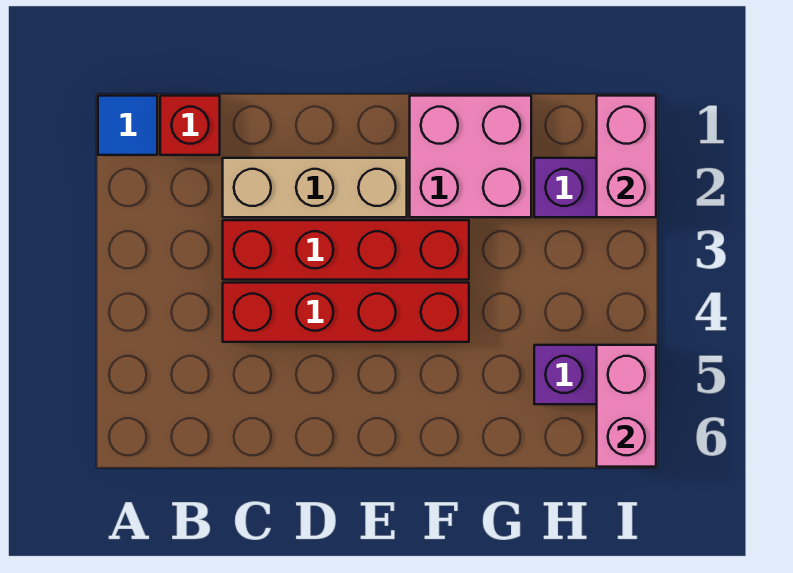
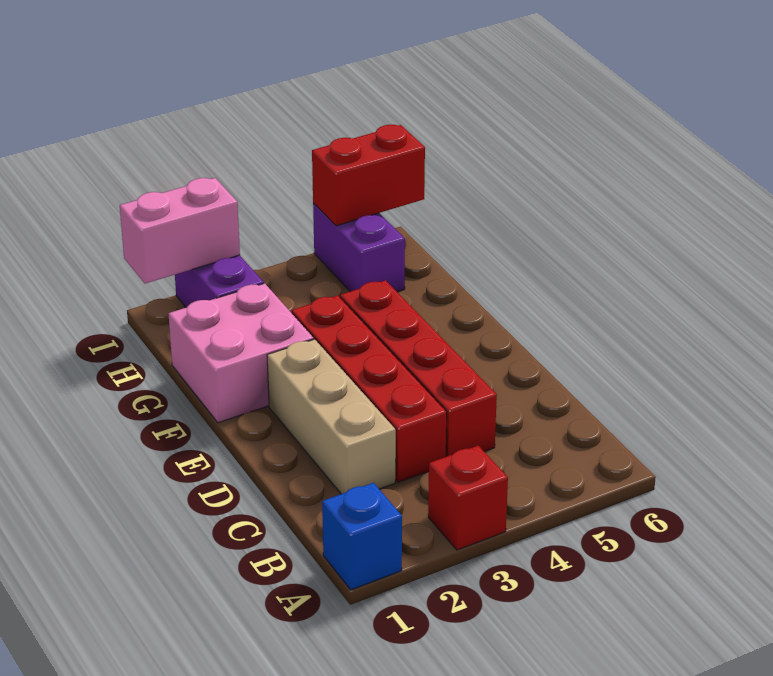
blue 1x1 tile [98,96,157,155] -> blue 1x1 brick [322,483,402,590]
red 1x1 brick [160,96,220,155] -> red 1x1 brick moved to [428,446,508,550]
pink 1x2 brick [597,345,656,467] -> red 1x2 brick [312,125,425,226]

